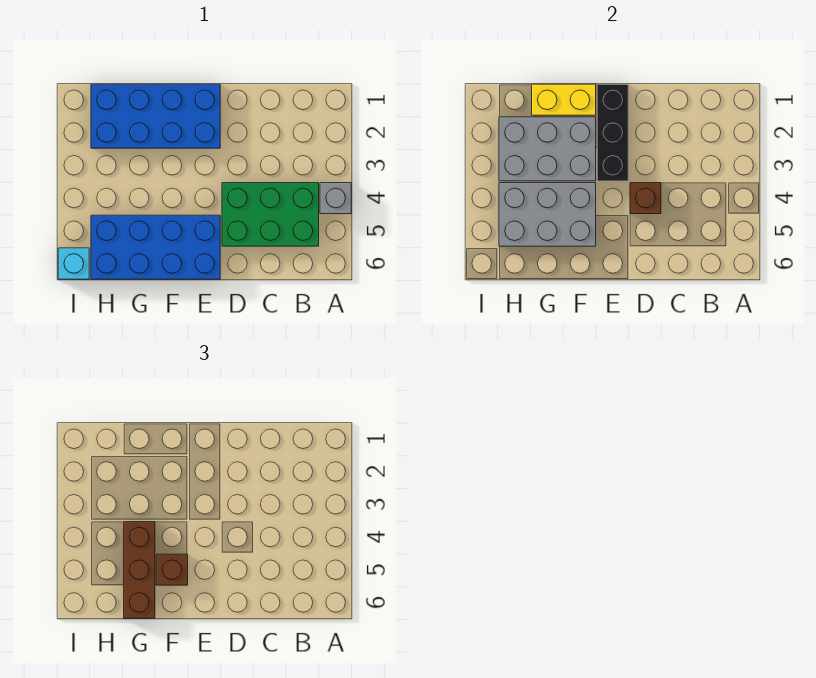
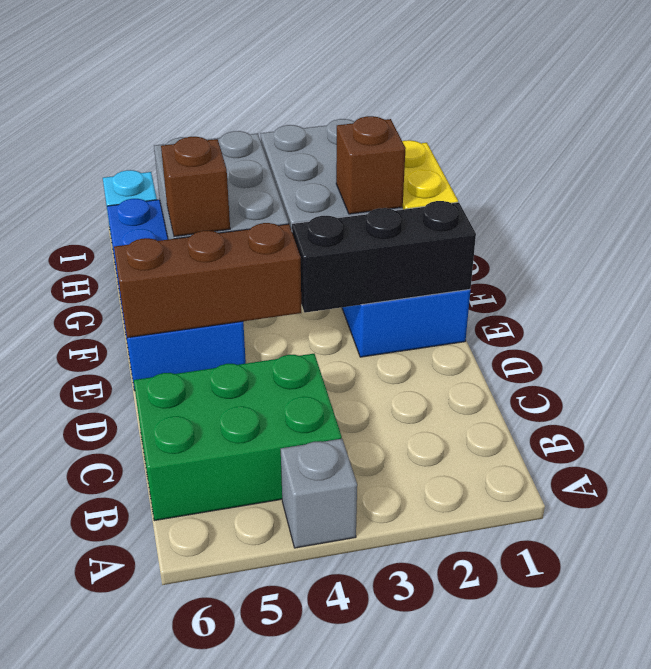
green 2x3 brick [222,183,319,246] -> green 2x3 brick turned to [134,354,342,521]
brown 1x1 brick [630,183,661,214] -> brown 1x1 brick moved to [336,116,406,214]
brown 1x3 brick [124,522,155,618] -> brown 1x3 brick moved to [114,223,301,338]

